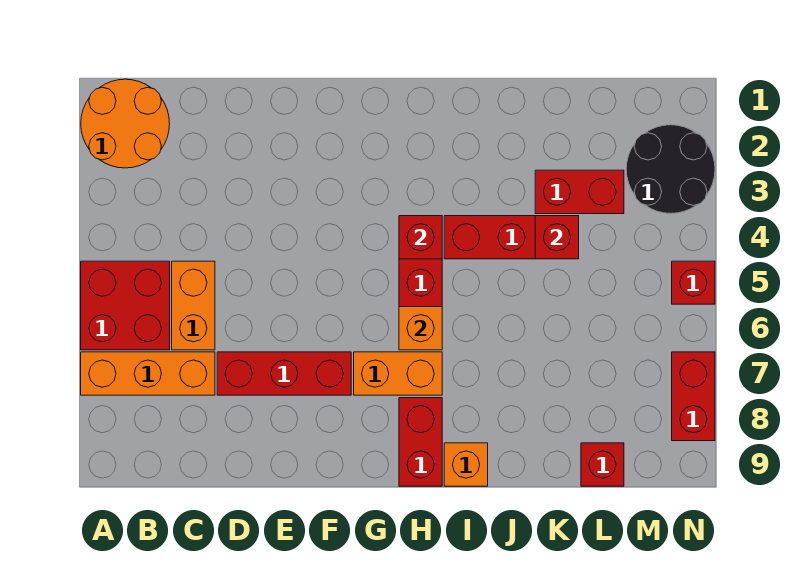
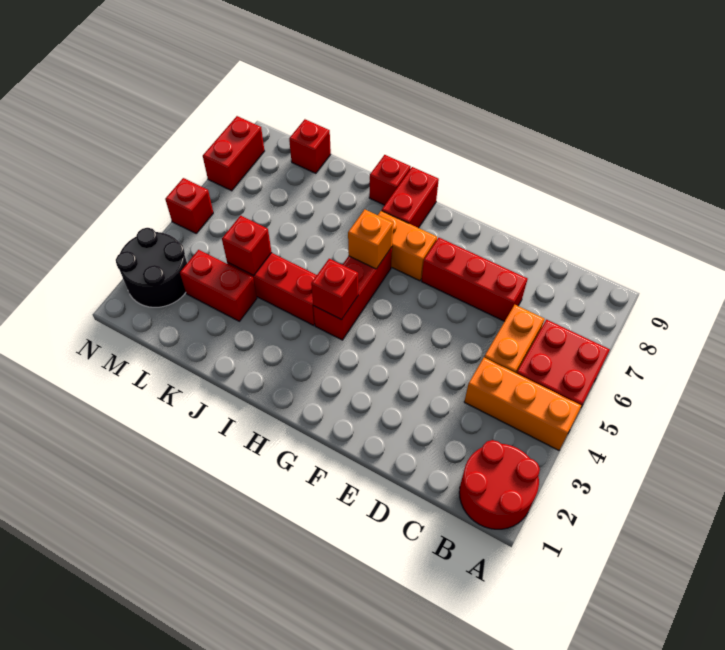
orange 2x2 round brick [81,79,170,168] -> red 2x2 round brick [459,440,540,529]
orange 1x3 brick [81,352,215,395] -> orange 1x3 brick moved to [464,358,582,450]
orange 1x1 brick [444,443,488,486] -> red 1x1 brick [369,155,411,205]

